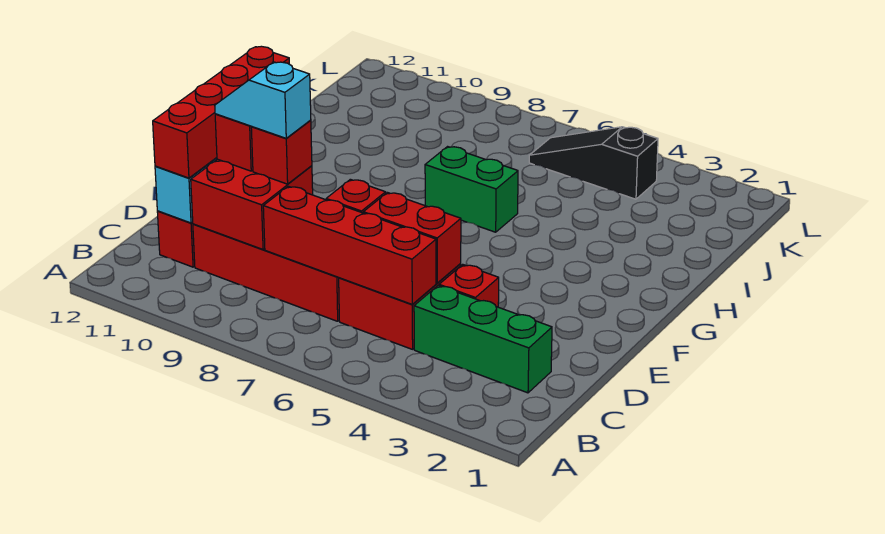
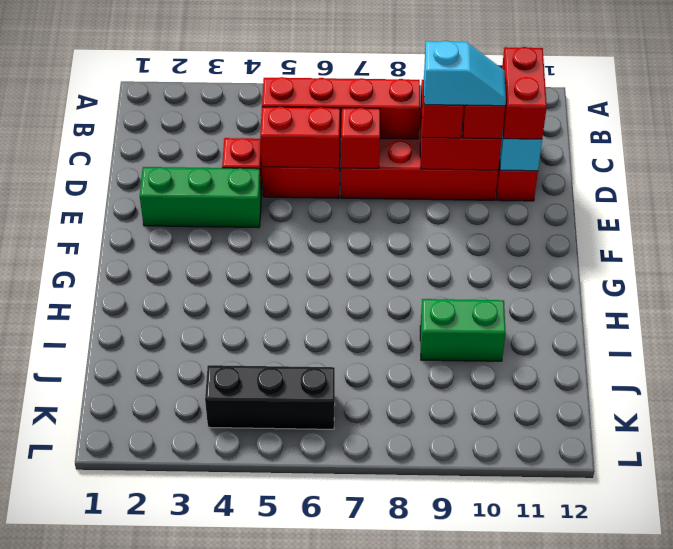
green 1x3 brick [414,286,552,393] -> green 1x3 brick moved to [140,167,261,228]
red 1x4 brick [153,46,289,178] -> red 1x2 brick [502,47,547,139]
green 1x2 brick [425,147,518,232] -> green 1x2 brick moved to [420,299,506,361]
black 1x3 slope [529,127,658,199] -> black 1x3 brick [205,365,335,429]

